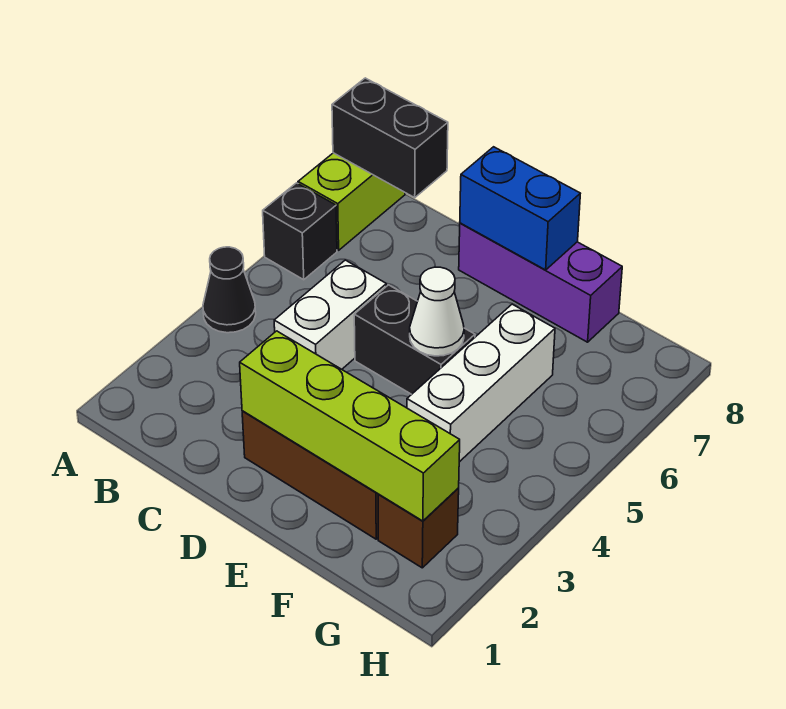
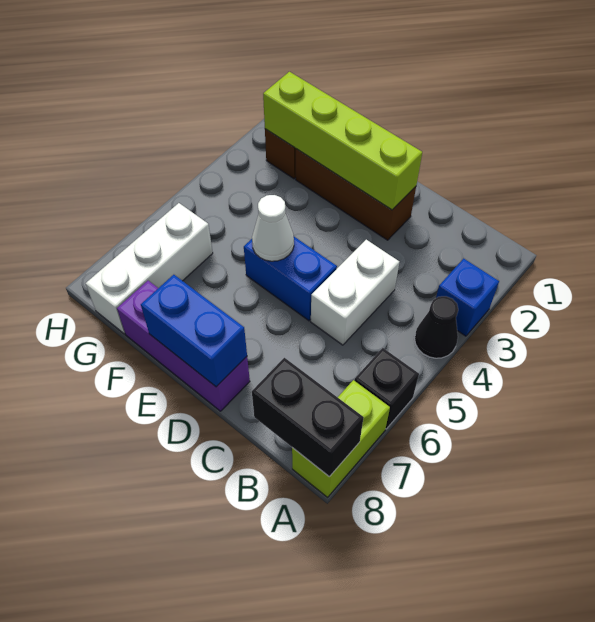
none -> blue 1x1 brick [436,259,499,336]
black 1x2 brick [354,285,475,394] -> blue 1x2 brick [244,237,337,321]
white 1x3 brick [407,304,555,462] -> white 1x3 brick moved to [86,203,213,334]

